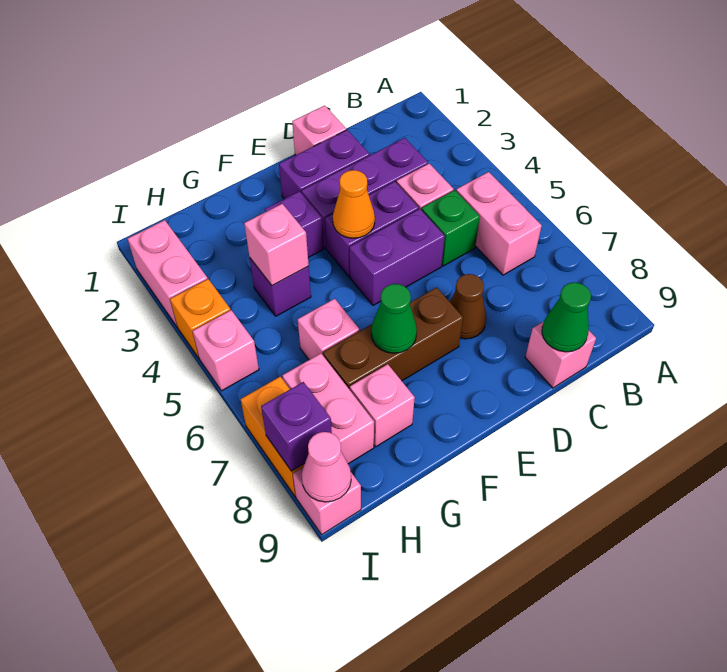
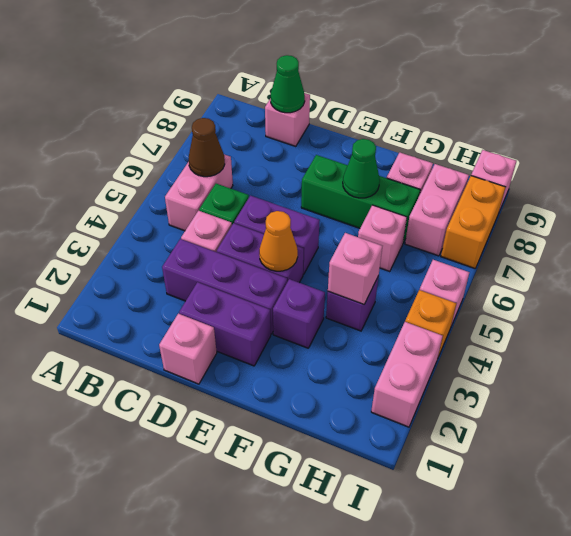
brown 1x1 cone [450,274,486,339] -> brown 1x1 cone moved to [189,118,225,177]
brown 1x3 brick [323,287,463,390] -> green 1x3 brick [301,155,420,243]
purple 1x1 brick [261,382,332,471] -> none
pink 1x1 cone [302,432,351,502] -> none

